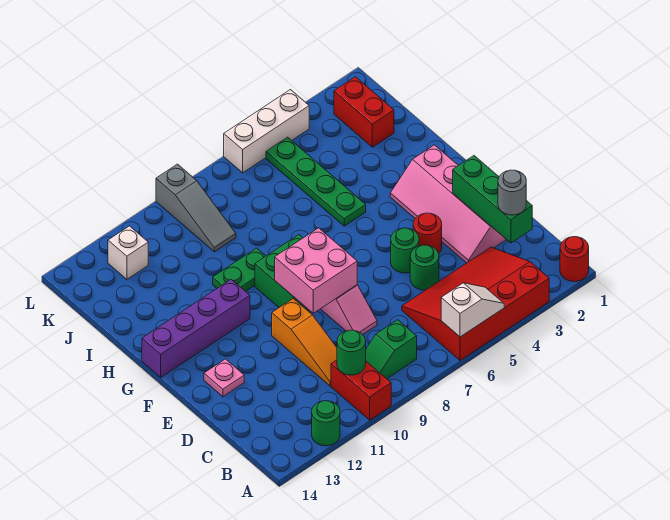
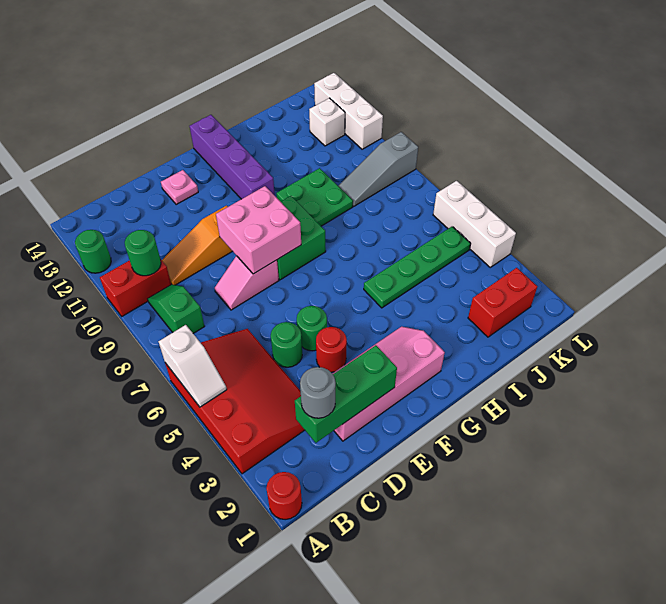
green 1x2 plate [213,248,265,291] -> green 2x2 plate [276,168,353,226]
none -> white 1x3 brick [314,73,383,149]

